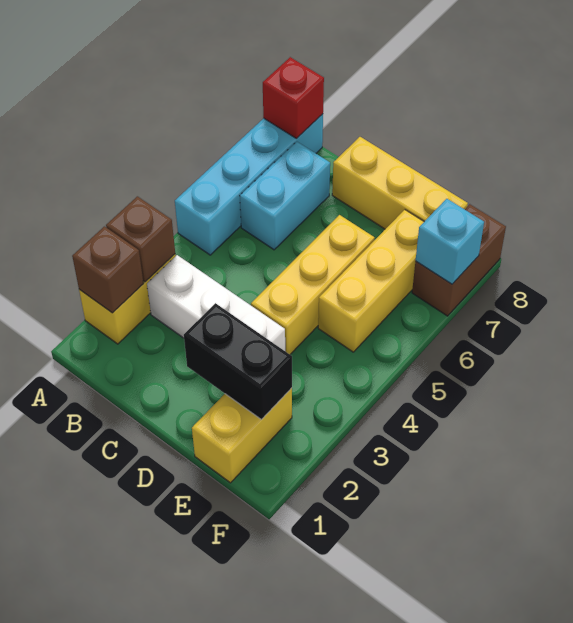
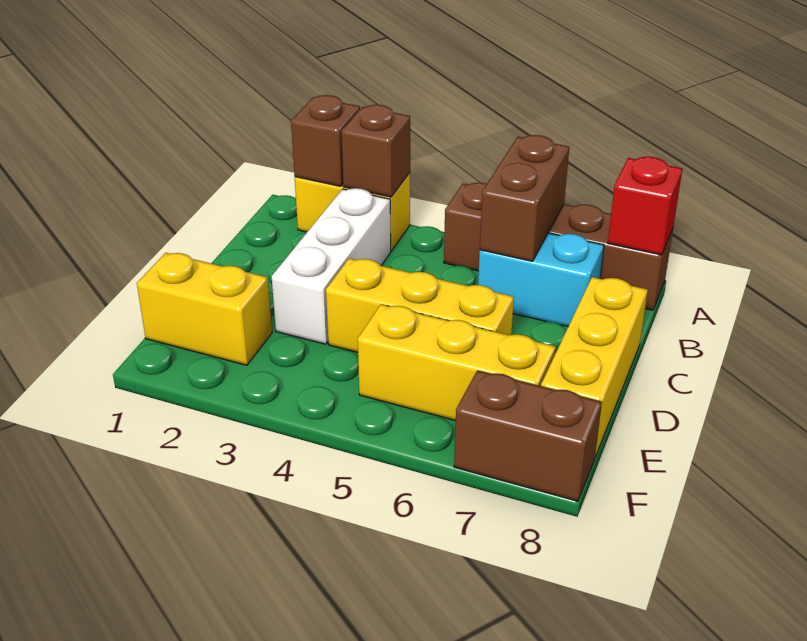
cyan 1x4 brick [175,114,323,255] -> brown 1x4 brick [444,183,673,310]
none -> brown 1x2 brick [480,135,569,261]
black 1x2 brick [184,303,292,420] -> none
cyan 1x1 brick [416,199,484,284] -> none

